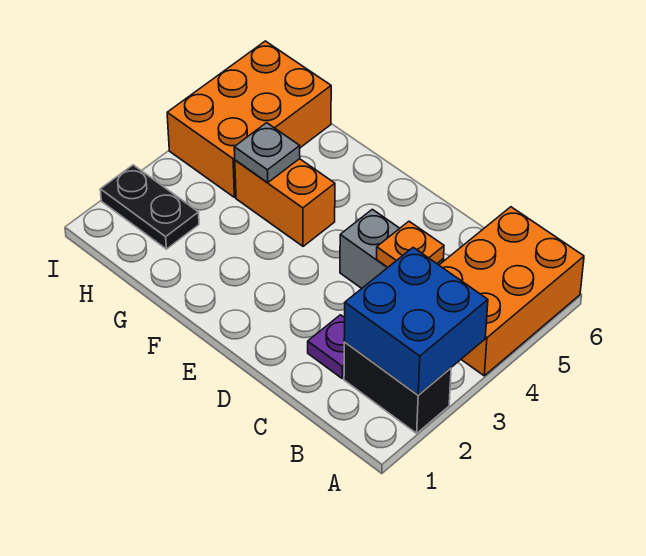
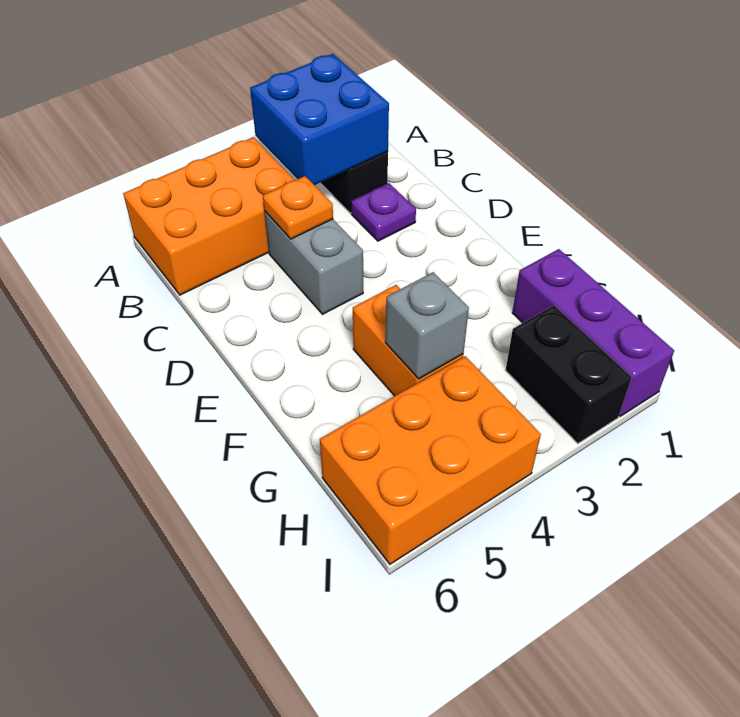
none -> purple 1x3 brick [512,249,674,416]
grey 1x1 plate [234,123,300,182] -> grey 1x1 brick [385,272,469,379]
black 1x2 plate [100,165,199,249] -> black 1x2 brick [506,306,632,444]

